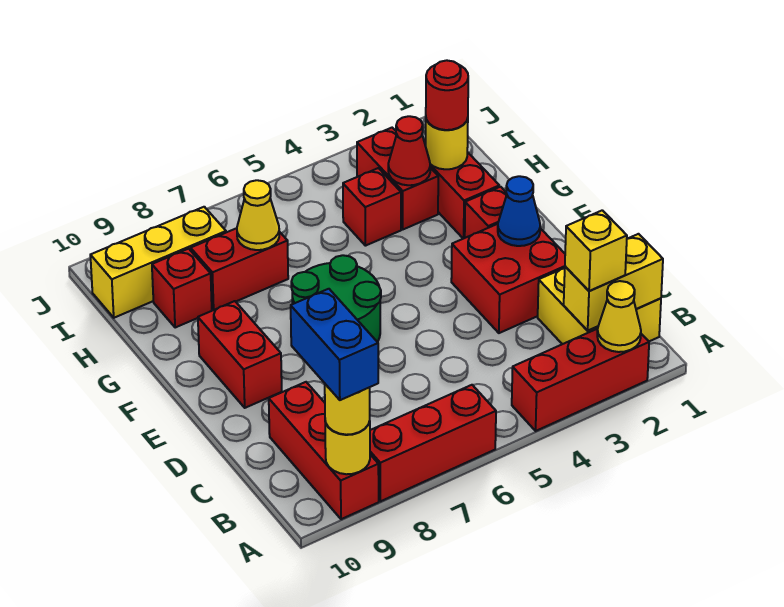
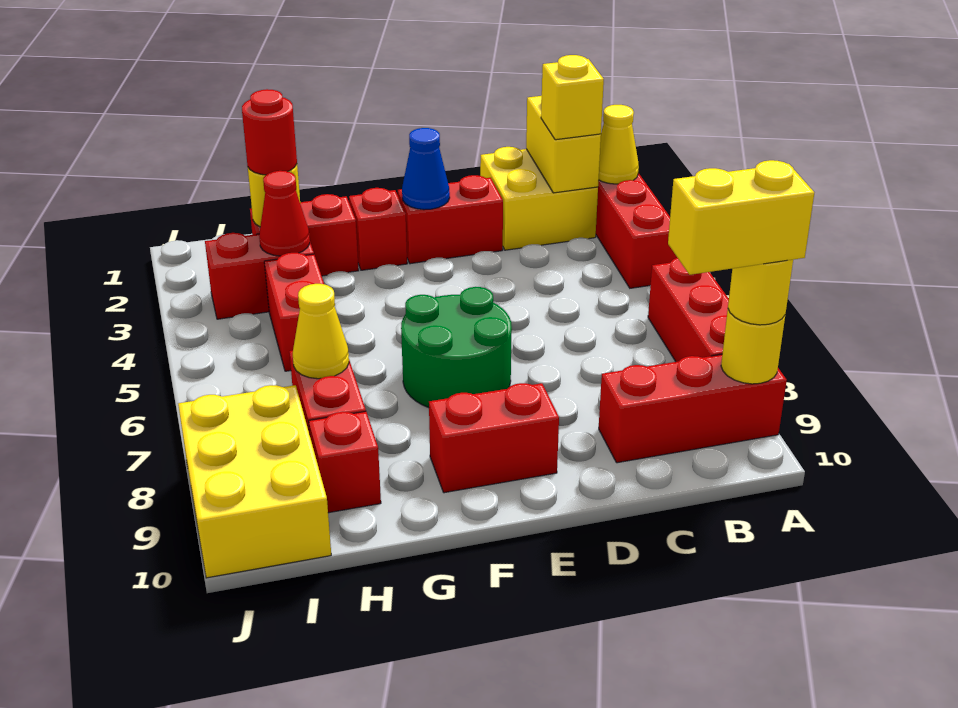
blue 1x2 brick [291,289,378,400] -> yellow 1x2 brick [668,160,814,275]
red 2x2 brick [451,224,565,333] -> red 1x2 brick [398,175,503,264]
red 1x1 brick [343,168,401,246] -> red 1x2 brick [264,253,324,371]
yellow 1x3 brick [90,207,226,318] -> yellow 2x3 brick [178,385,331,578]

